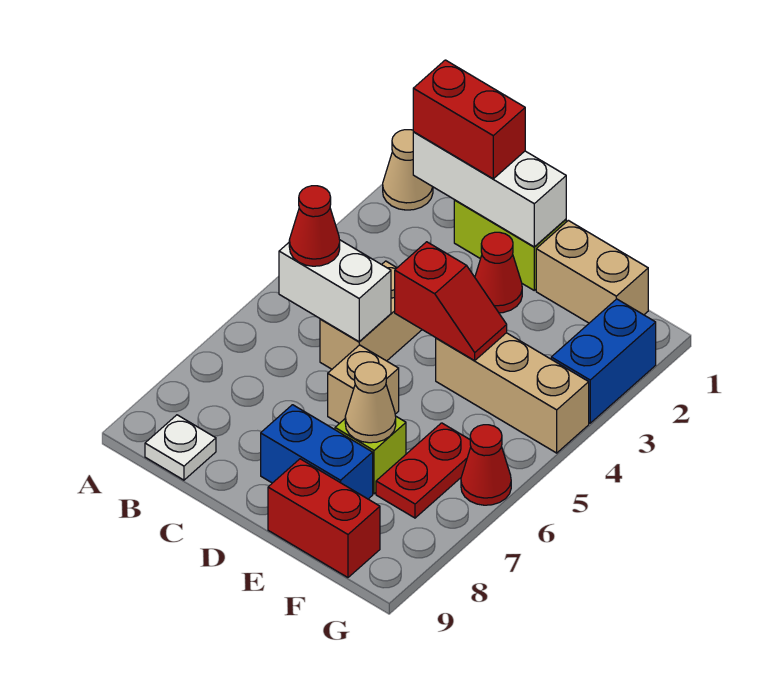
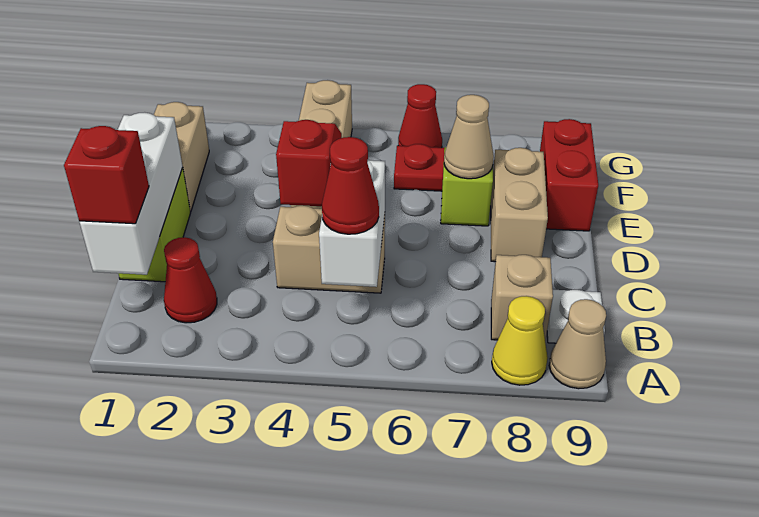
tan 1x1 cone [383,130,433,210] -> tan 1x1 cone moved to [549,299,606,389]
none -> yellow 1x1 cone [492,296,548,385]
red 1x2 brick [413,60,525,179] -> red 1x1 brick [64,126,149,224]
red 1x1 cone [475,232,522,313] -> red 1x1 cone moved to [164,237,217,323]
tan 1x1 brick [328,345,399,424] -> tan 1x1 brick moved to [491,255,553,340]
blue 1x2 brick [261,405,373,499] -> tan 1x2 brick [491,148,548,262]
blue 1x2 brick [551,299,656,423] -> none

